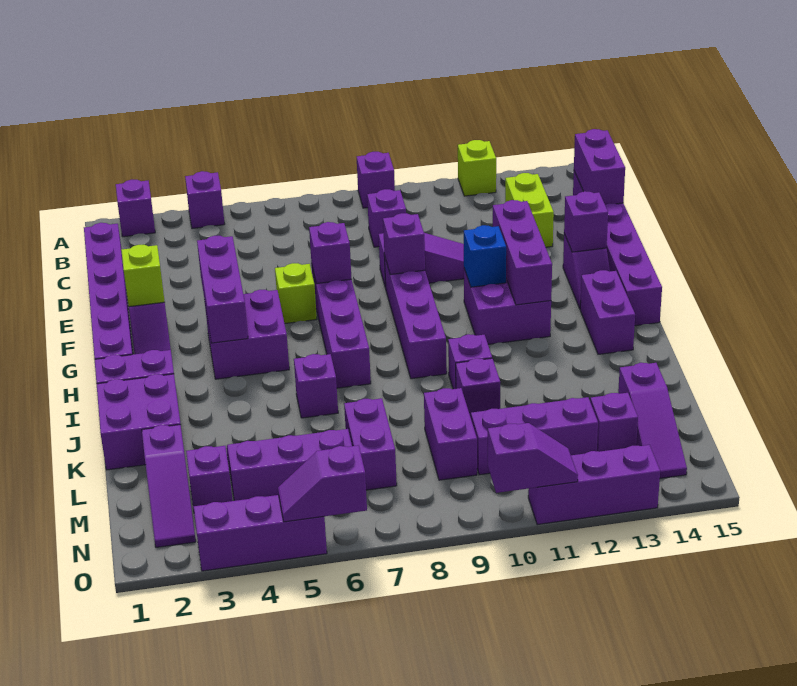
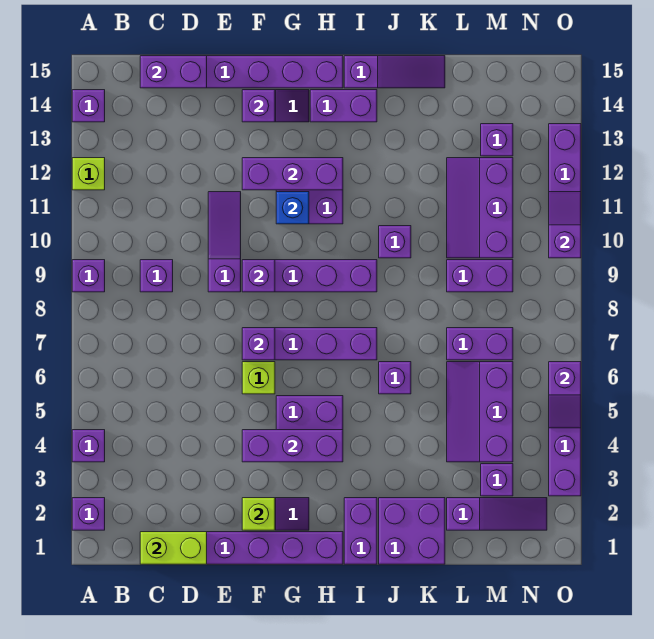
lime 1x2 brick [505,173,554,247] -> lime 1x2 brick moved to [140,532,207,564]
purple 1x1 brick [456,358,500,414] -> purple 1x1 brick moved to [72,90,105,122]
purple 1x3 slope [618,363,687,478] -> purple 1x3 slope moved to [344,56,445,88]

